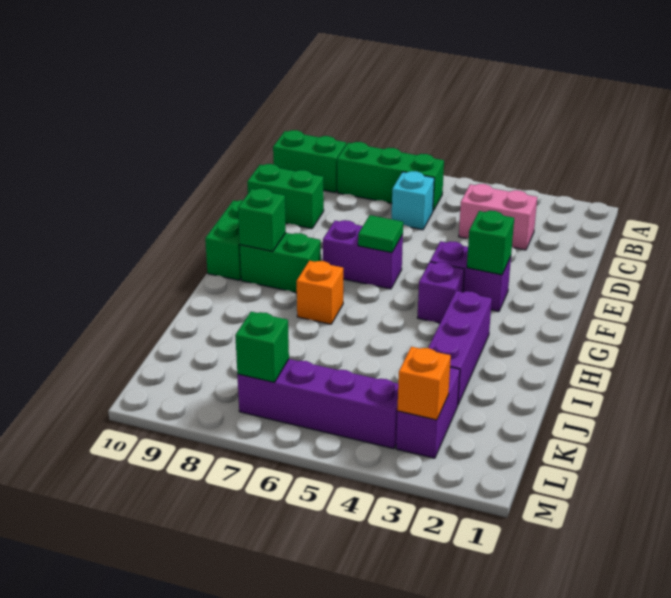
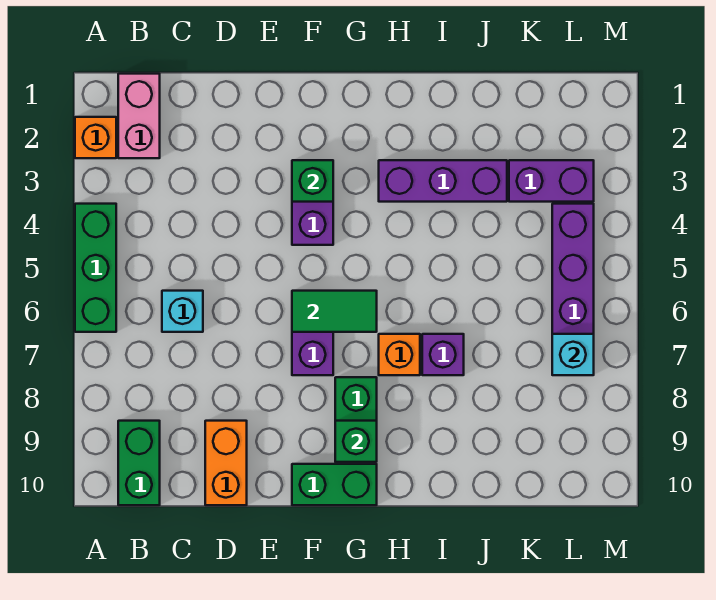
green 1x3 brick [337,142,444,211] -> green 1x3 brick moved to [75,204,116,332]
pink 1x2 brick [459,184,537,250] -> pink 1x2 brick moved to [118,74,160,158]
green 1x2 brick [247,164,324,229] -> orange 1x2 brick [205,421,247,505]
green 1x1 tile [358,215,403,253] -> green 1x2 tile [292,291,377,332]
purple 1x1 brick [418,262,464,323] -> purple 1x1 brick moved to [422,334,464,375]
orange 1x1 brick [397,347,451,420] -> orange 1x1 brick moved to [75,117,116,158]
green 1x1 brick [235,312,289,382] -> cyan 1x1 brick [552,334,594,375]

